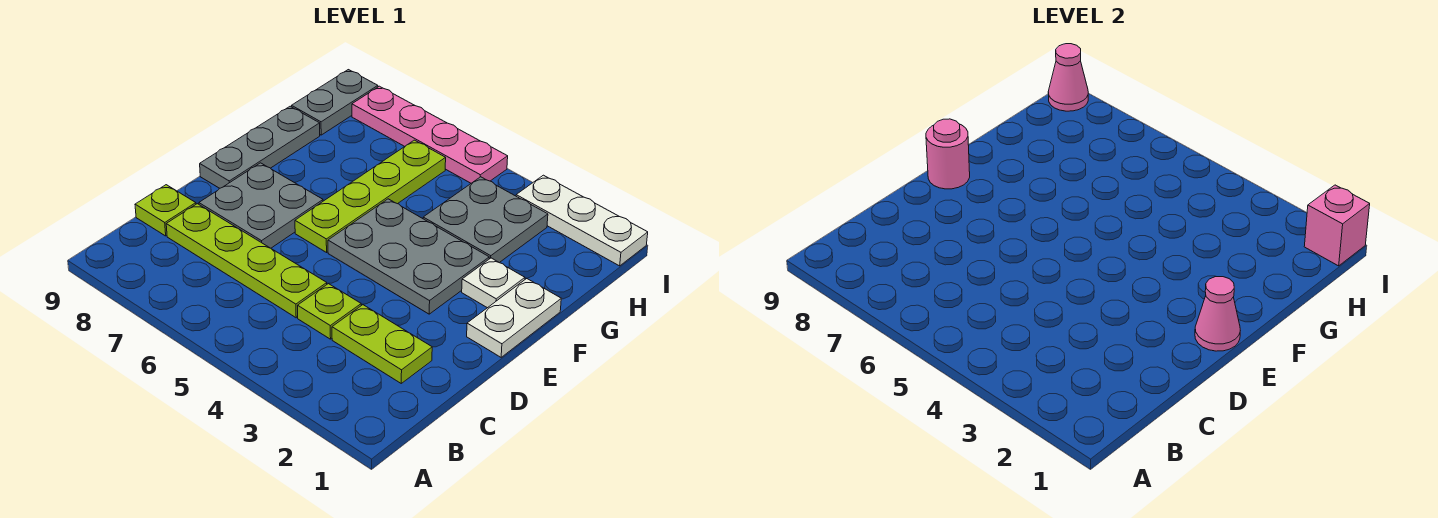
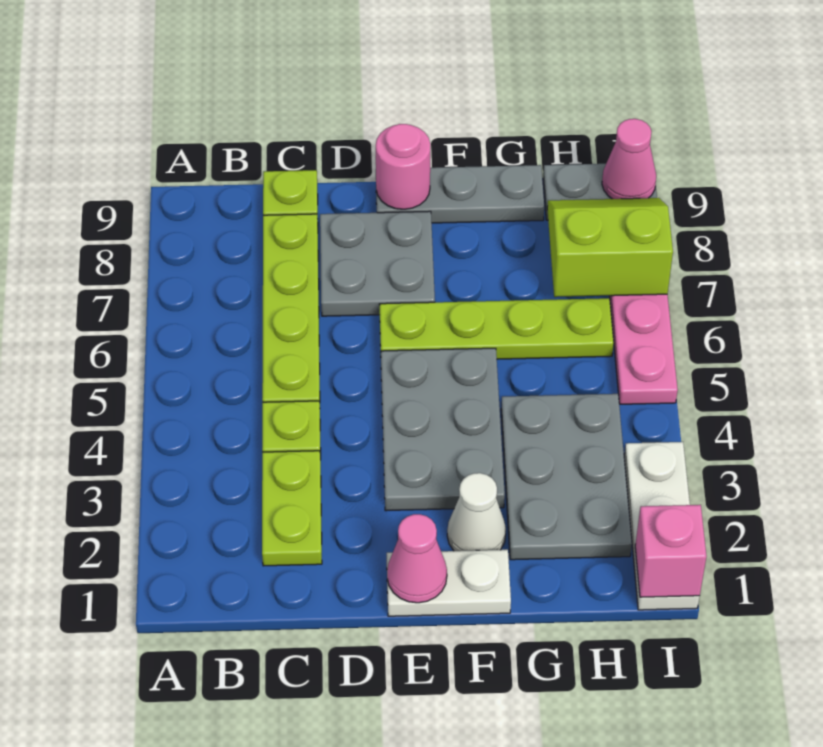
white 1x1 plate [462,258,525,308] -> white 1x1 cone [447,473,506,551]
grey 2x2 plate [423,177,548,263] -> grey 2x3 plate [501,394,632,560]
none -> lime 2x2 slope [547,198,673,297]

